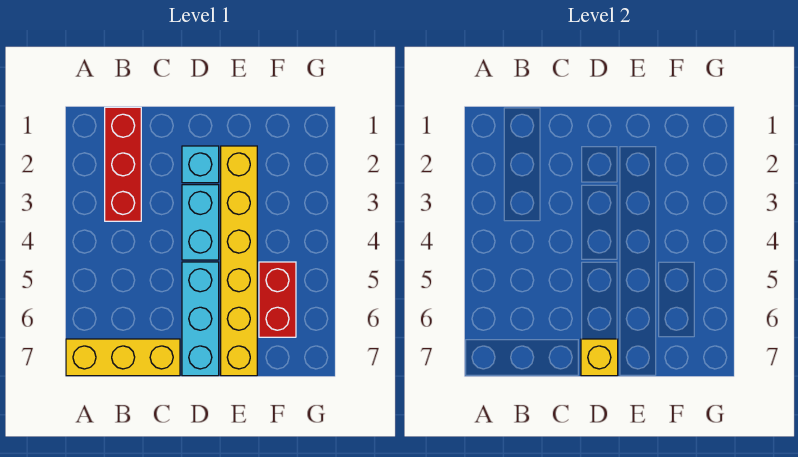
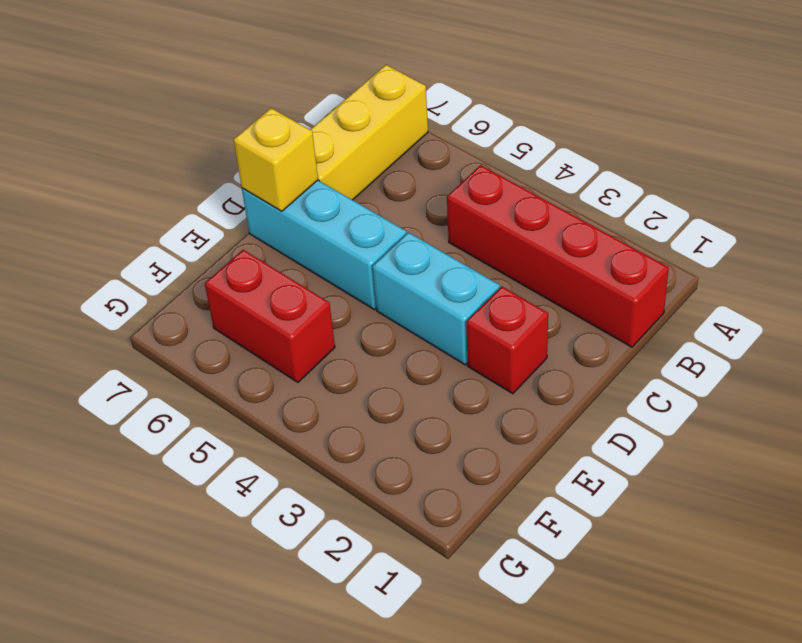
red 1x3 brick [105,107,141,221] -> red 1x4 brick [447,165,669,347]
cyan 1x1 brick [182,146,219,183] -> red 1x1 brick [466,287,548,394]
yellow 1x6 brick [221,146,257,376] -> none

